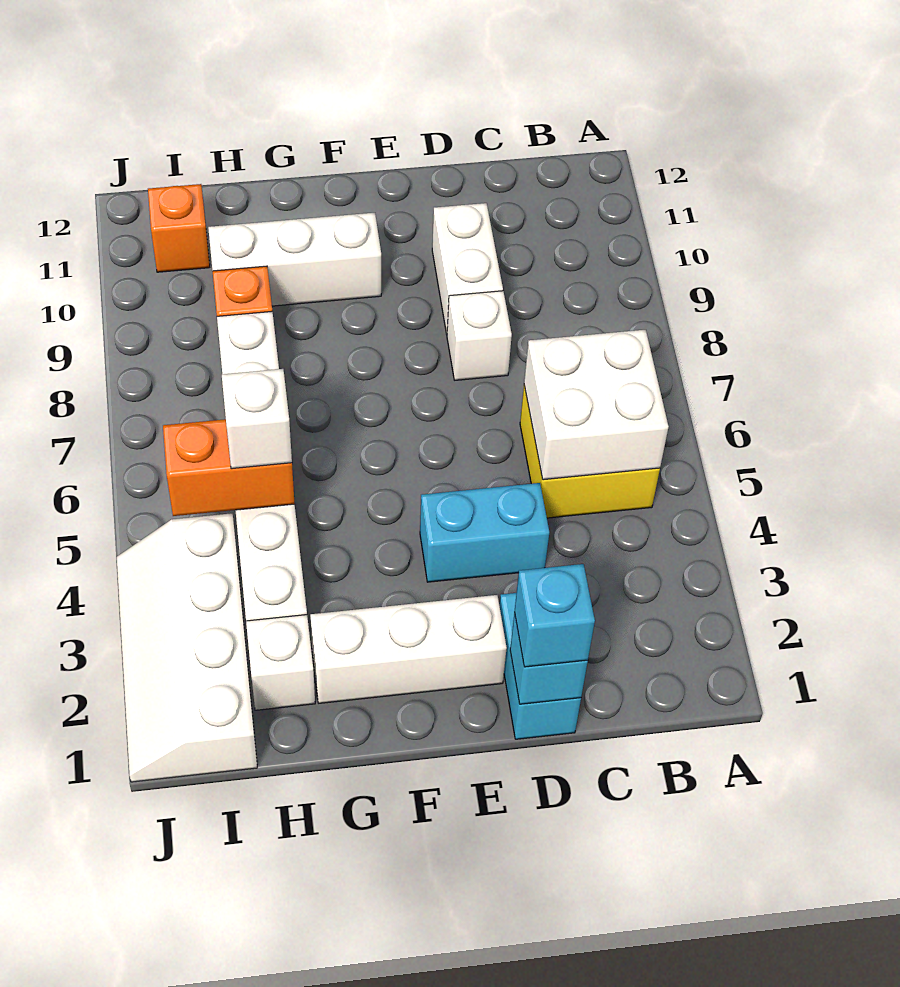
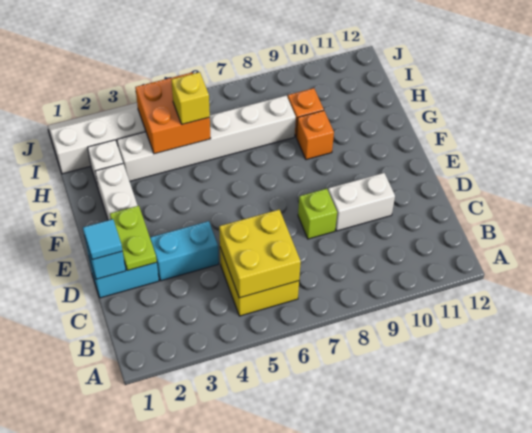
white 2x2 brick [524,330,669,480] -> yellow 2x2 brick [219,210,301,298]
cyan 1x1 brick [515,564,595,667] -> cyan 1x1 tile [83,219,122,260]
none -> lime 1x2 plate [110,206,157,271]
cyan 1x2 brick [420,483,549,582] -> cyan 1x2 brick turned to [150,221,219,281]
white 1x1 brick [447,291,512,380] -> lime 1x1 brick [298,189,337,239]
white 1x3 brick [208,213,381,306] -> none
orange 1x2 brick [163,419,295,516] -> orange 2x2 brick [135,73,211,154]
white 1x1 brick [222,369,292,469] -> yellow 1x1 brick [171,72,210,124]
orange 1x1 brick [148,184,210,272] -> orange 1x1 brick moved to [296,111,334,160]

